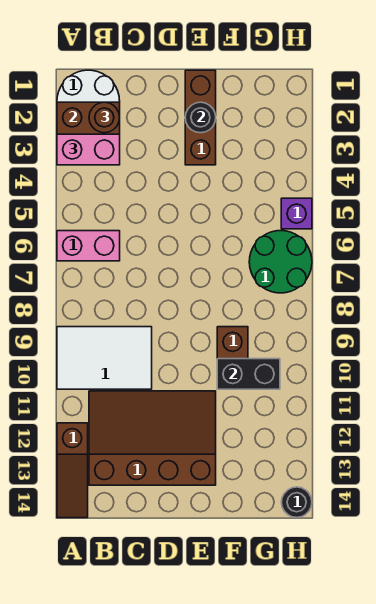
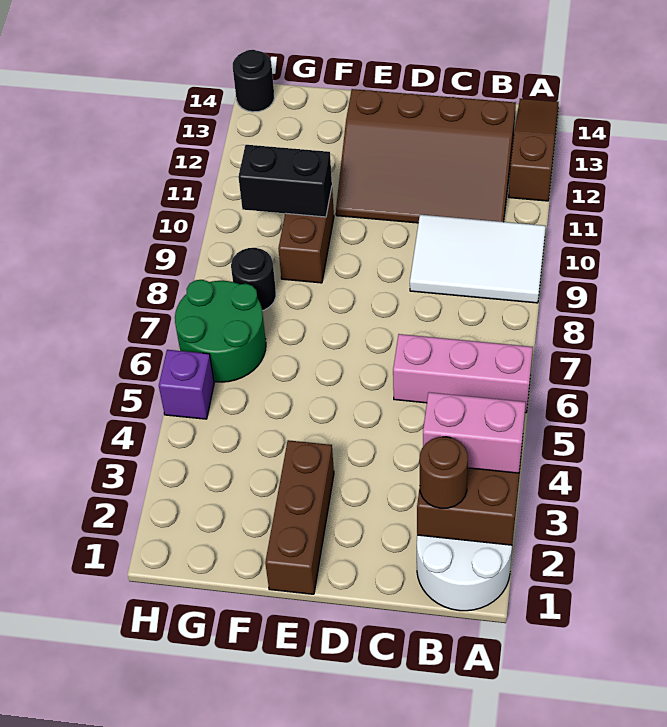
pink 1x2 brick [57,231,120,261] -> pink 1x3 brick [393,334,533,413]
black 1x1 round brick [185,102,216,133] -> black 1x1 round brick moved to [231,248,276,311]

